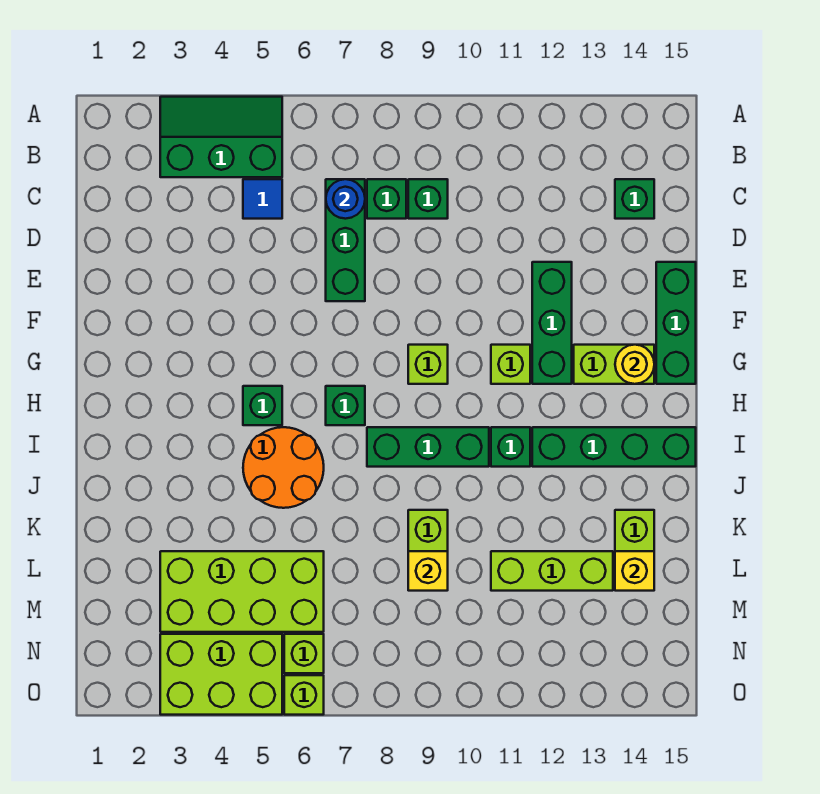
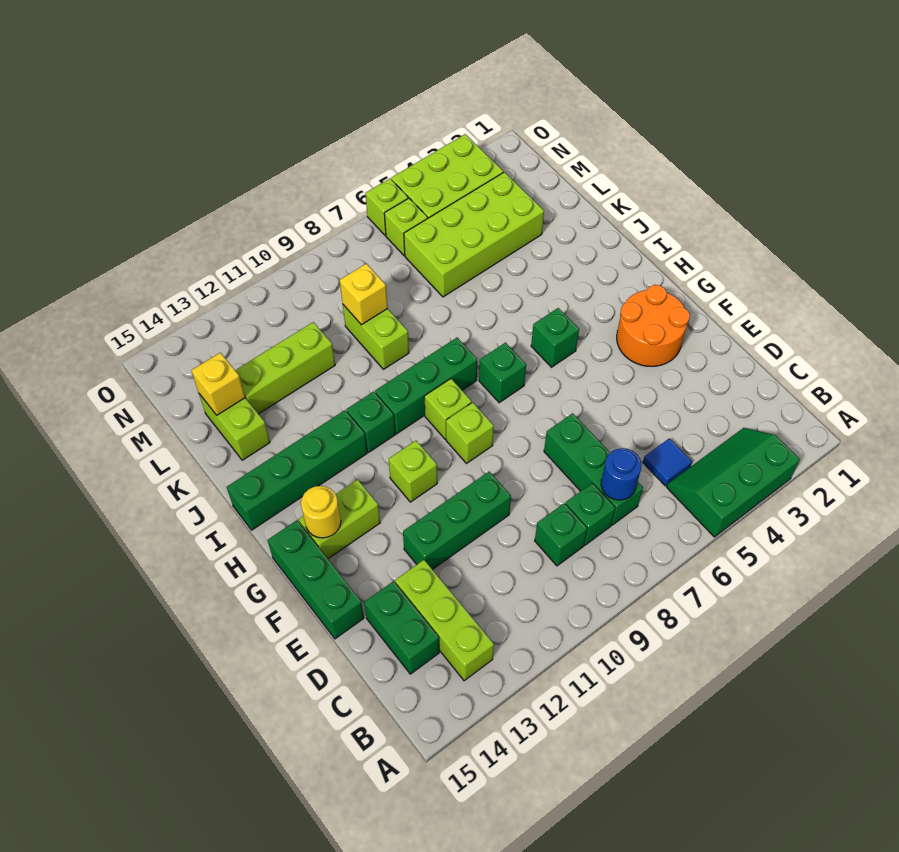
green 2x3 slope [160,97,282,177] -> green 2x3 slope turned to [667,428,800,537]
none -> lime 1x3 brick [395,560,494,681]
green 1x1 brick [615,179,654,219] -> green 1x2 brick [364,581,439,674]
green 1x3 brick [532,262,572,384] -> green 1x3 brick turned to [403,472,511,570]
none -> lime 1x1 brick [424,379,472,439]
orange 2x2 round brick [243,427,324,508] -> orange 2x2 round brick moved to [617,285,690,366]

